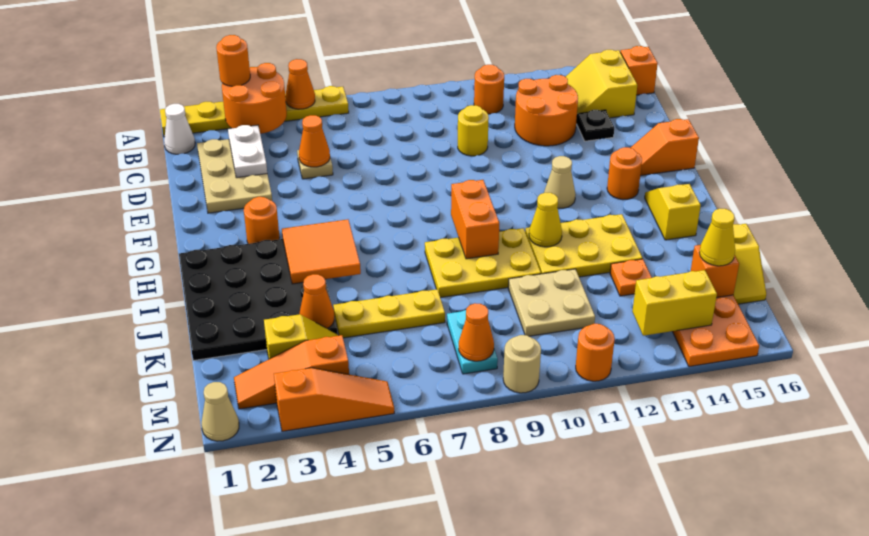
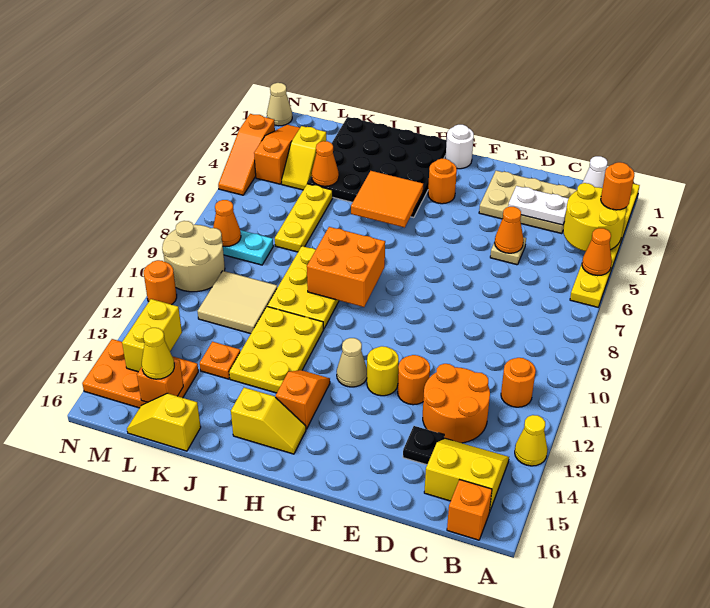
orange 2x2 round brick [222,63,287,134] -> yellow 2x2 round brick [563,183,626,251]
yellow 1x1 round brick [458,105,489,156] -> yellow 1x1 round brick moved to [367,346,399,396]
orange 1x2 slope [631,119,699,176] -> orange 1x2 slope moved to [276,370,330,429]
none -> white 1x1 round brick [446,125,474,169]
orange 1x1 round brick [607,147,642,200] -> orange 1x1 round brick moved to [398,355,430,405]
orange 1x2 brick [451,180,499,259] -> orange 2x2 brick [307,227,385,307]
yellow 1x1 cone [529,193,562,247] -> yellow 1x1 cone moved to [515,415,548,466]
tan 2x2 plate [508,269,595,336] -> tan 2x2 tile [198,271,277,334]
tan 1x1 round brick [503,335,541,393] -> tan 2x2 round brick [162,221,225,292]

